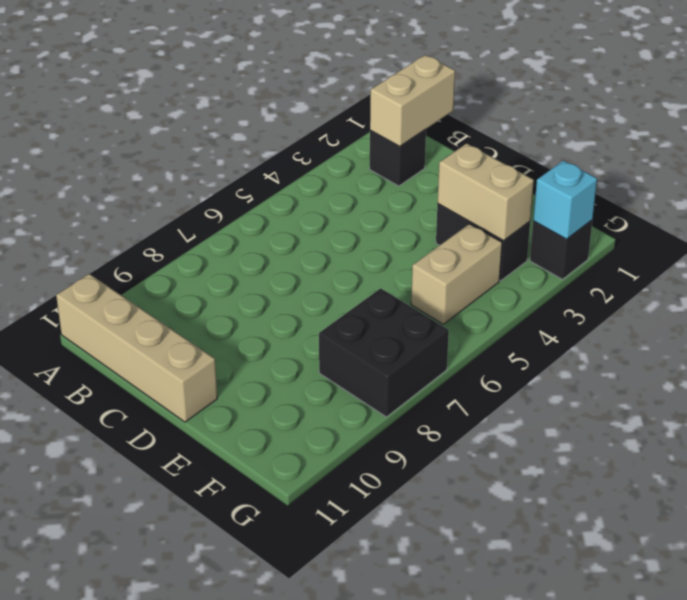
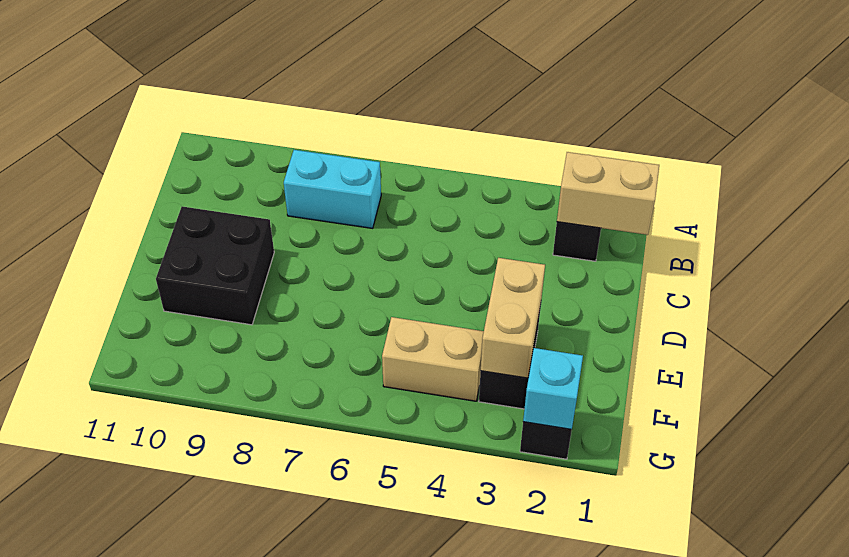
tan 1x4 brick [56,274,217,422] -> none
none -> cyan 1x2 brick [284,150,381,228]
black 2x2 brick [319,288,449,417] -> black 2x2 brick moved to [156,207,274,325]

